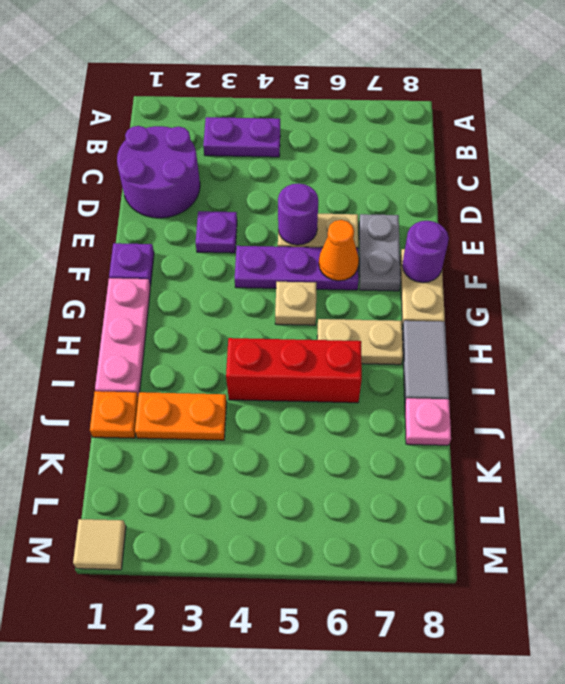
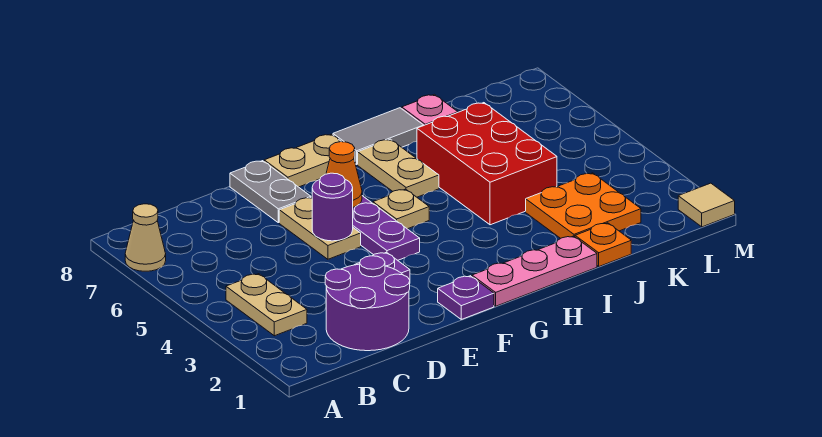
none -> tan 1x1 cone [125,204,166,271]
purple 1x2 plate [203,117,280,157] -> tan 1x2 plate [226,274,307,336]
grey 1x2 plate [359,214,401,291] -> grey 1x2 plate turned to [230,161,311,223]
purple 1x1 round brick [402,221,449,283] -> none
red 1x3 brick [226,338,362,403] -> red 2x3 brick [417,103,557,225]
orange 1x2 plate [135,392,227,440] -> orange 2x2 plate [526,173,641,238]

